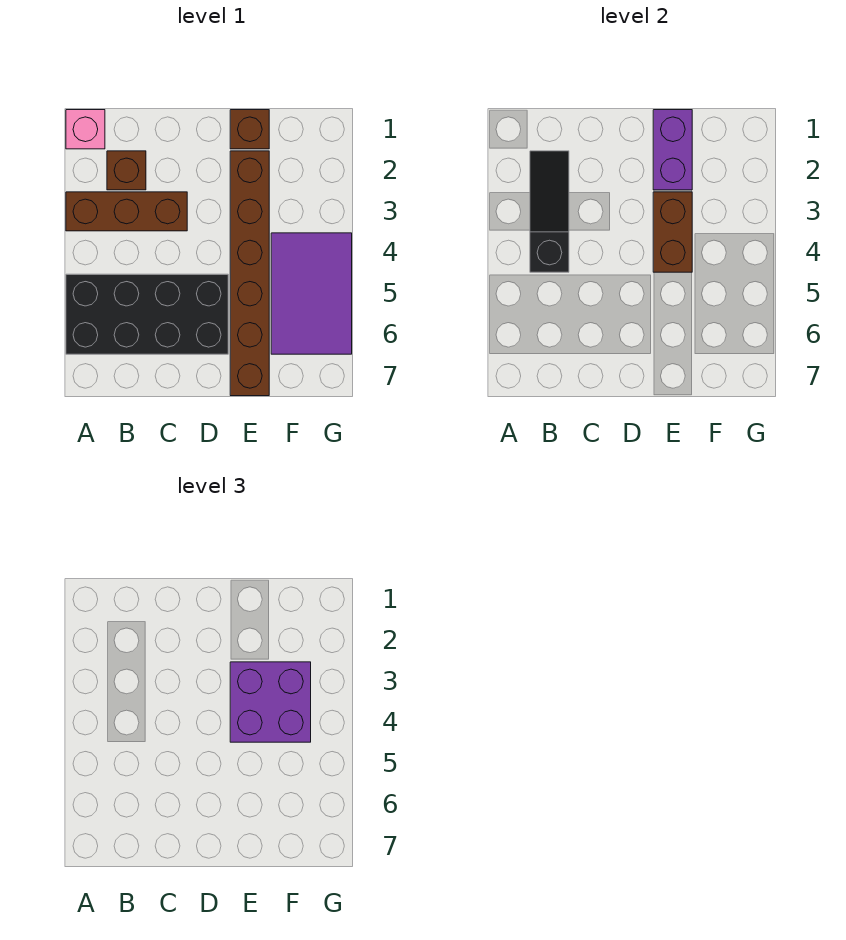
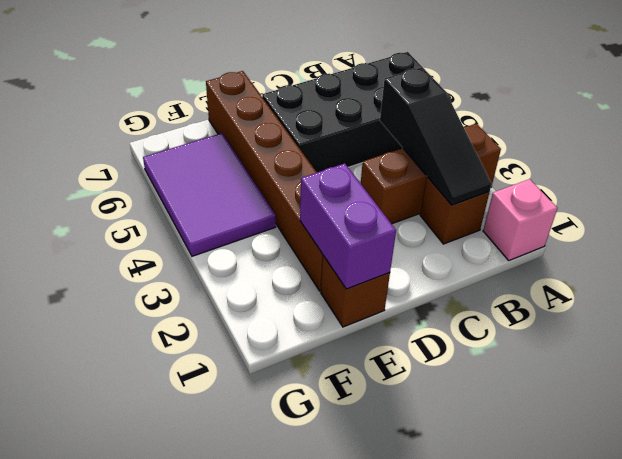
brown 1x2 brick [653,192,692,272] -> none
purple 2x2 brick [230,662,311,742] -> none

